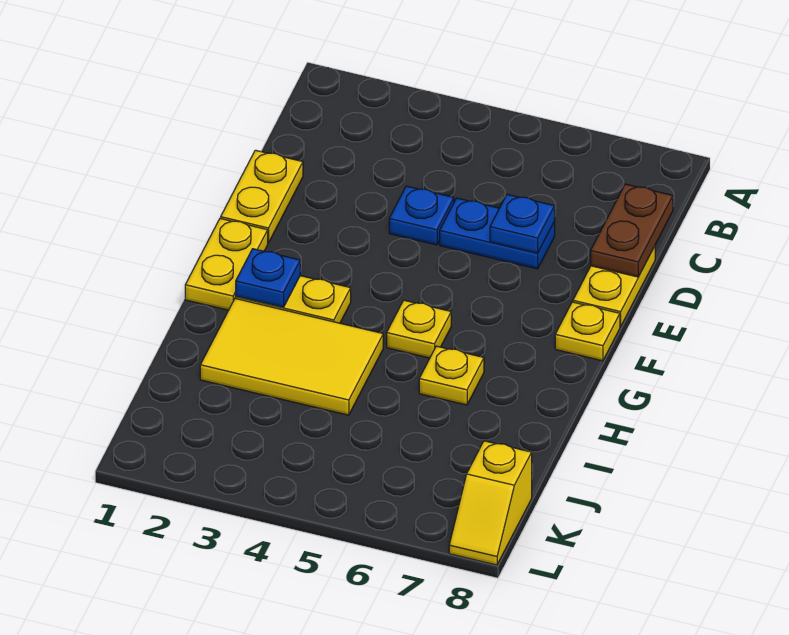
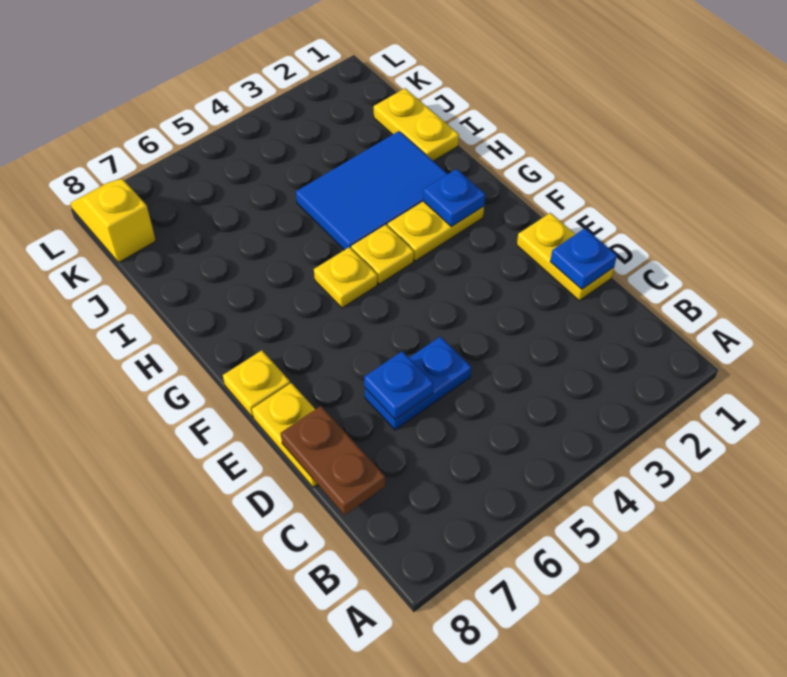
blue 1x1 plate [389,186,454,245] -> blue 1x1 plate moved to [550,228,617,289]
yellow 1x2 plate [185,218,268,310] -> yellow 1x2 plate moved to [374,88,459,161]
yellow 2x3 tile [200,298,383,415] -> blue 2x3 tile [296,131,447,250]
yellow 1x1 plate [419,346,484,405] -> yellow 1x1 plate moved to [351,225,414,284]

